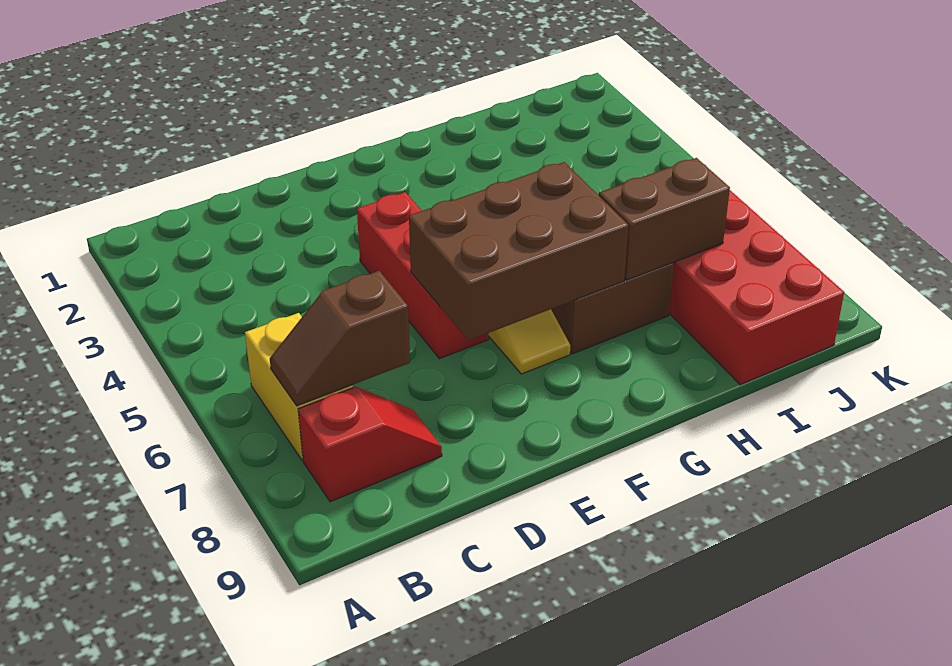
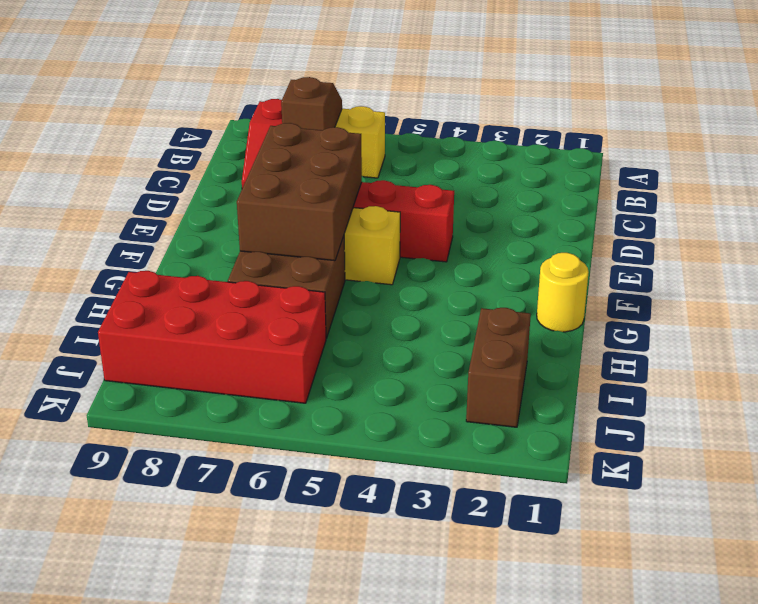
none -> yellow 1x1 round brick [537,253,589,332]
brown 1x2 brick [599,158,730,280] -> brown 1x2 brick moved to [466,308,531,427]

